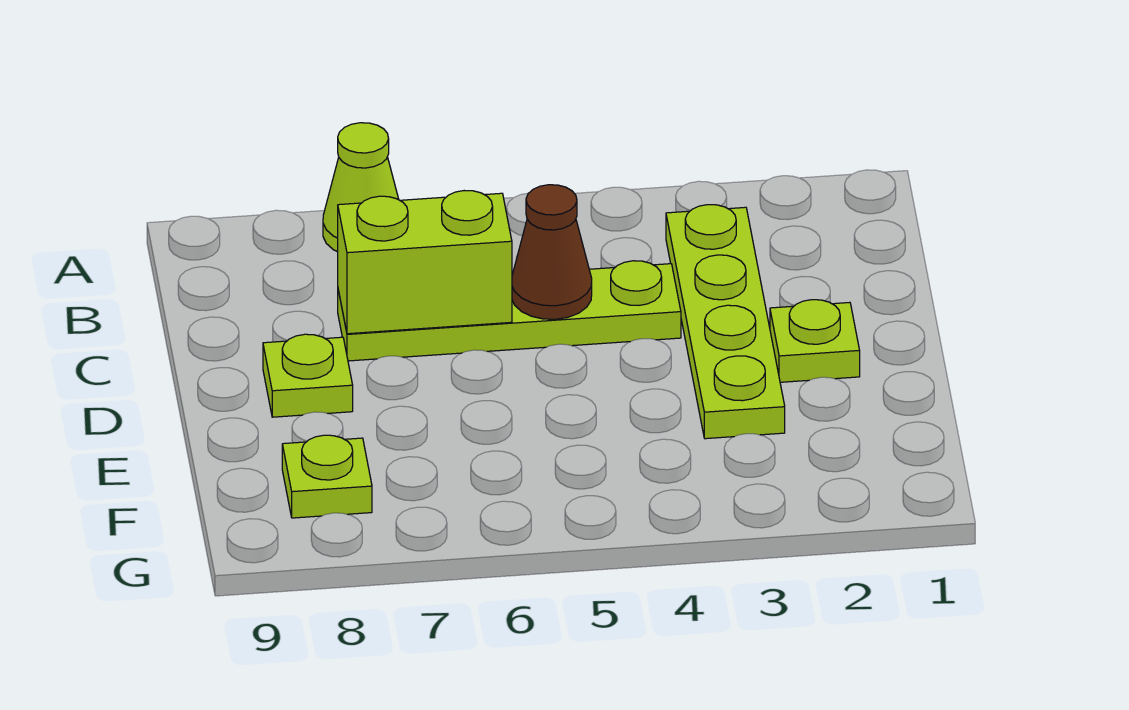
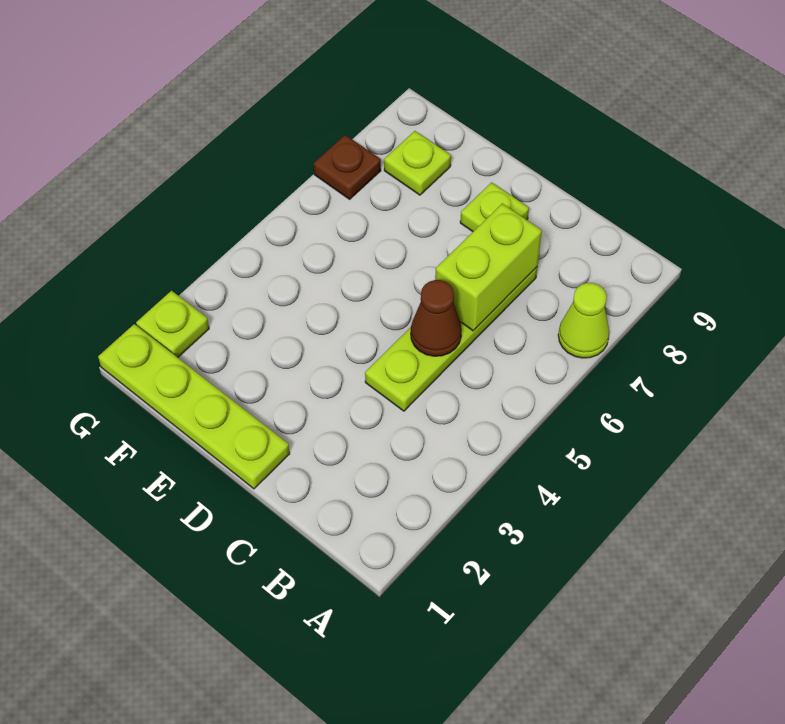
lime 1x4 plate [666,205,785,439] -> lime 1x4 plate moved to [98,324,290,489]
lime 1x1 plate [770,300,860,382] -> lime 1x1 plate moved to [136,291,209,357]
none -> brown 1x1 plate [314,135,381,199]

